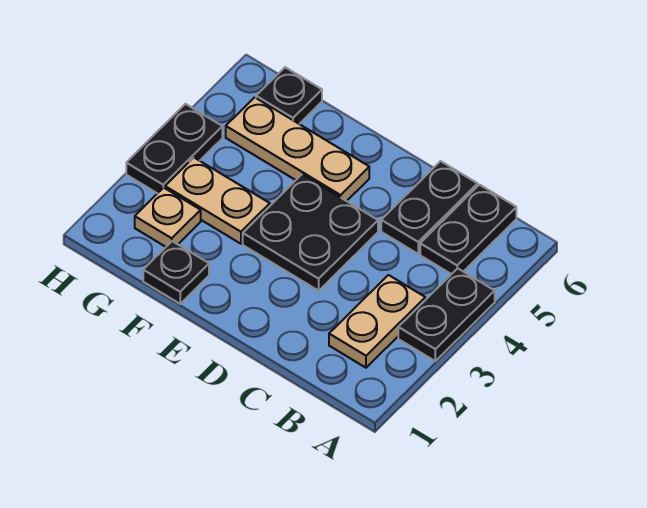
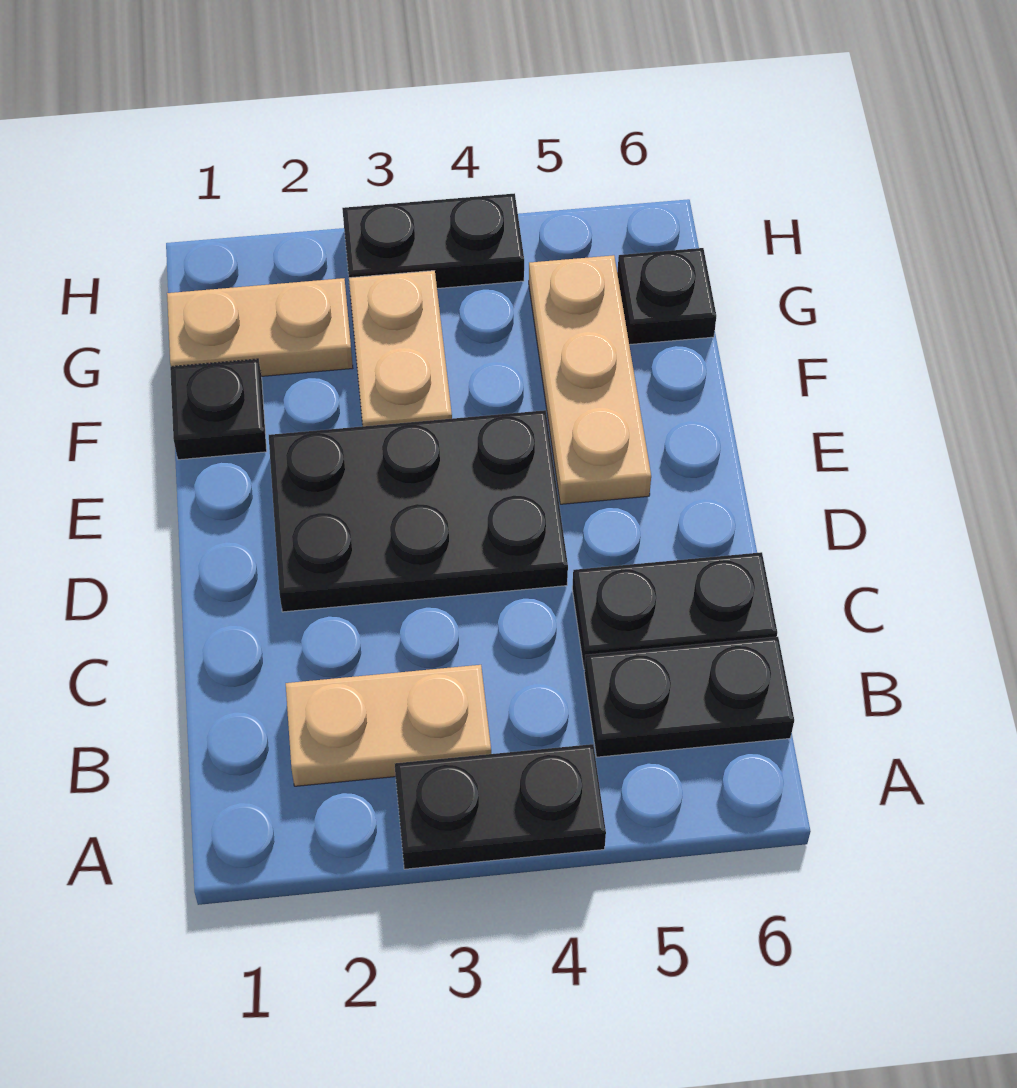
black 2x2 plate [243,174,378,291] -> black 2x3 plate [269,410,568,612]
tan 1x1 plate [135,188,201,247] -> tan 1x2 plate [167,278,353,376]

